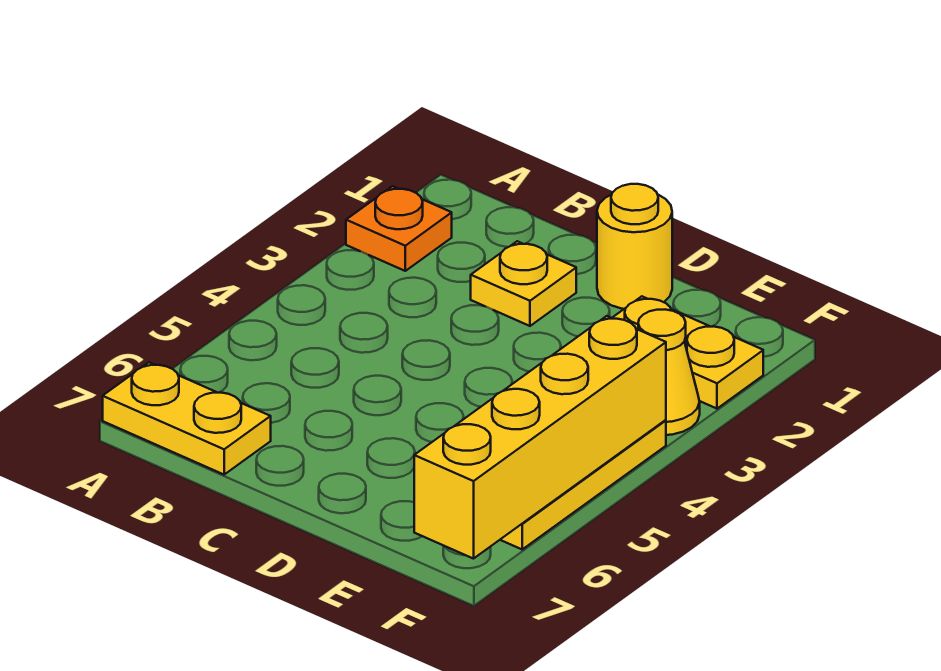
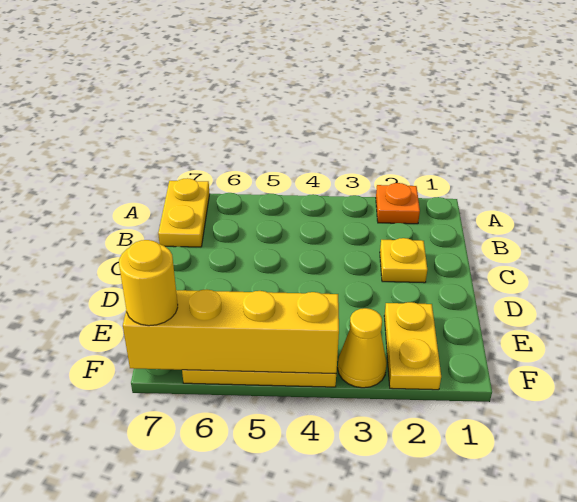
yellow 1x1 round brick [597,184,672,309] -> yellow 1x1 round brick moved to [119,240,178,326]

